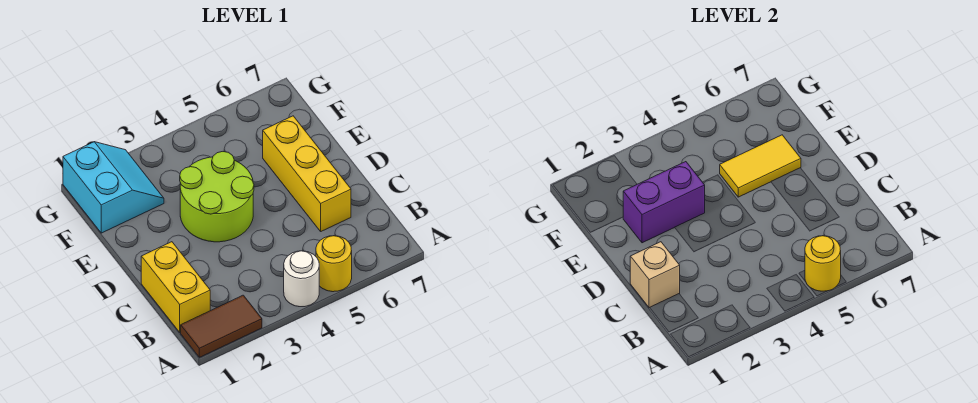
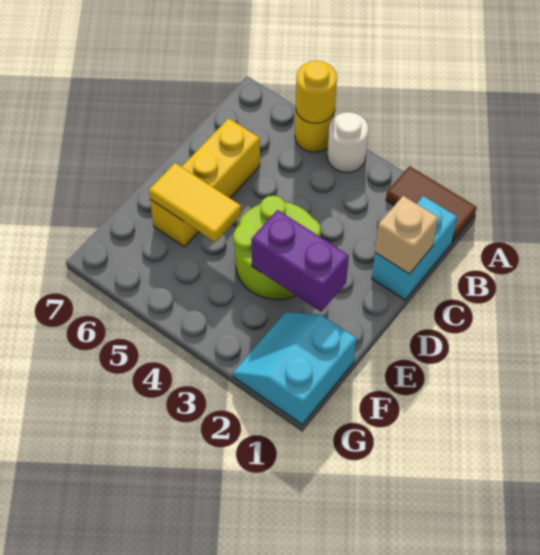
yellow 1x2 brick [141,242,210,332] -> cyan 1x2 brick [372,196,457,300]

